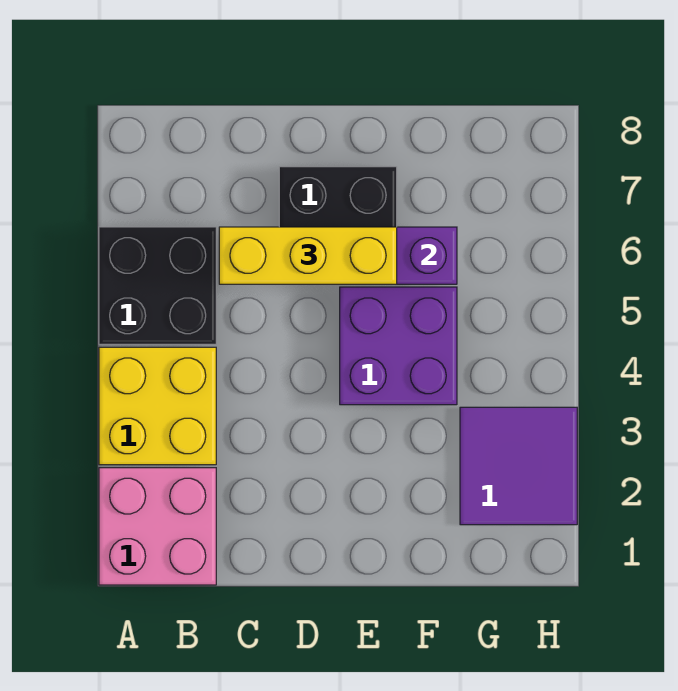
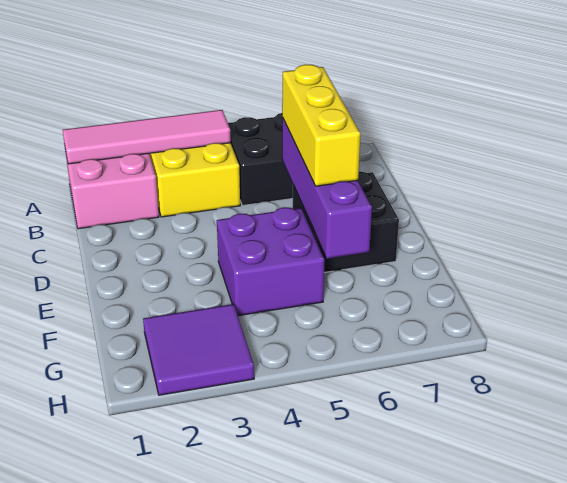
none -> pink 1x4 tile [63,110,231,164]

